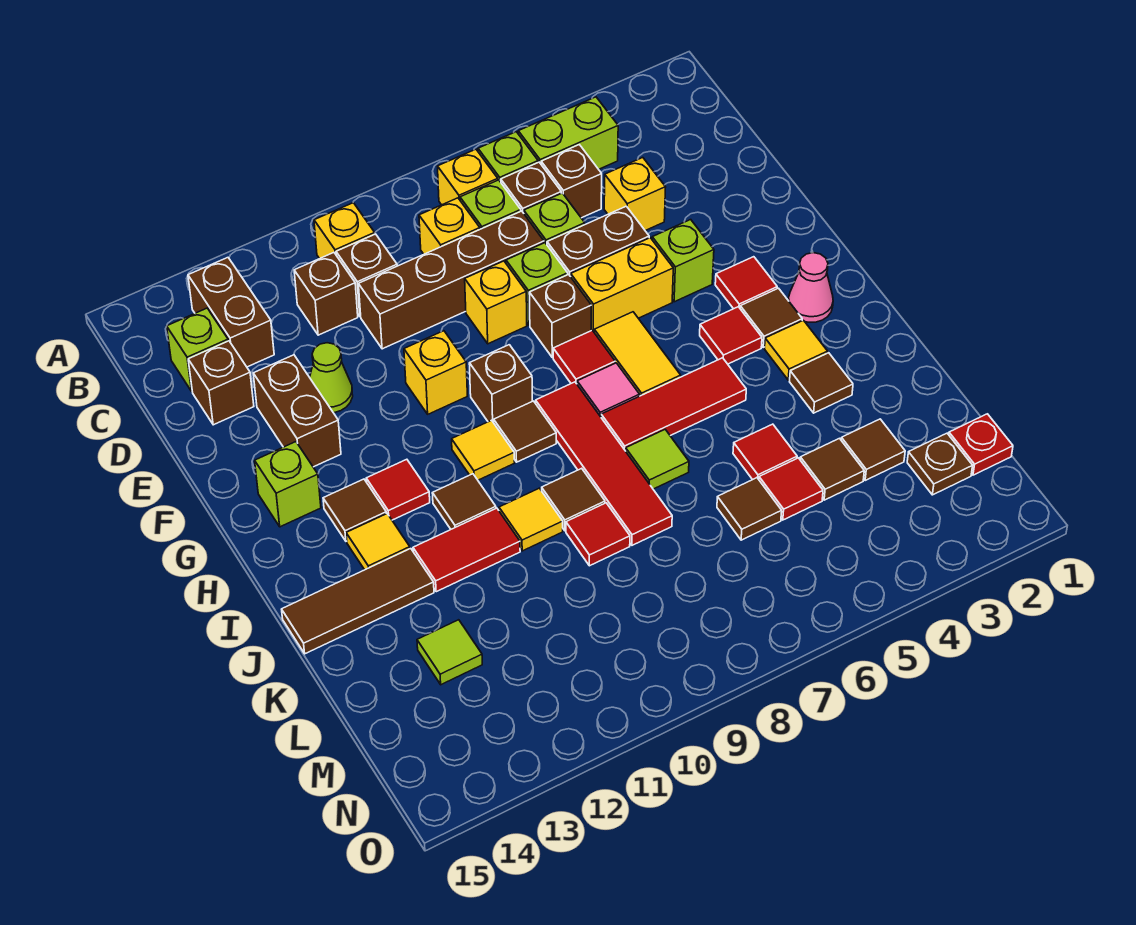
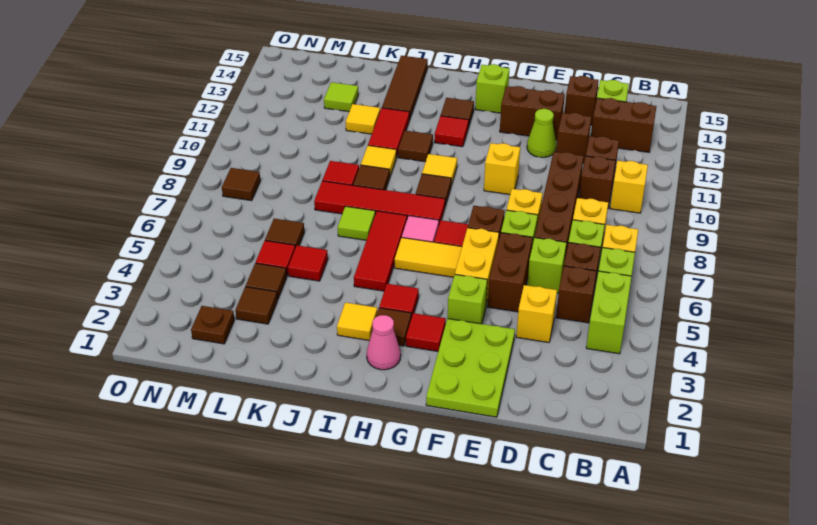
none -> lime 2x3 plate [426,319,515,417]
brown 1x1 brick [469,345,532,423] -> brown 1x1 brick moved to [556,113,591,163]
yellow 1x1 tile [346,514,410,570] -> yellow 1x1 tile moved to [346,104,380,134]
brown 1x1 tile [790,353,853,413] -> brown 1x1 tile moved to [222,168,260,201]
red 1x1 plate [949,414,1013,475] -> none

